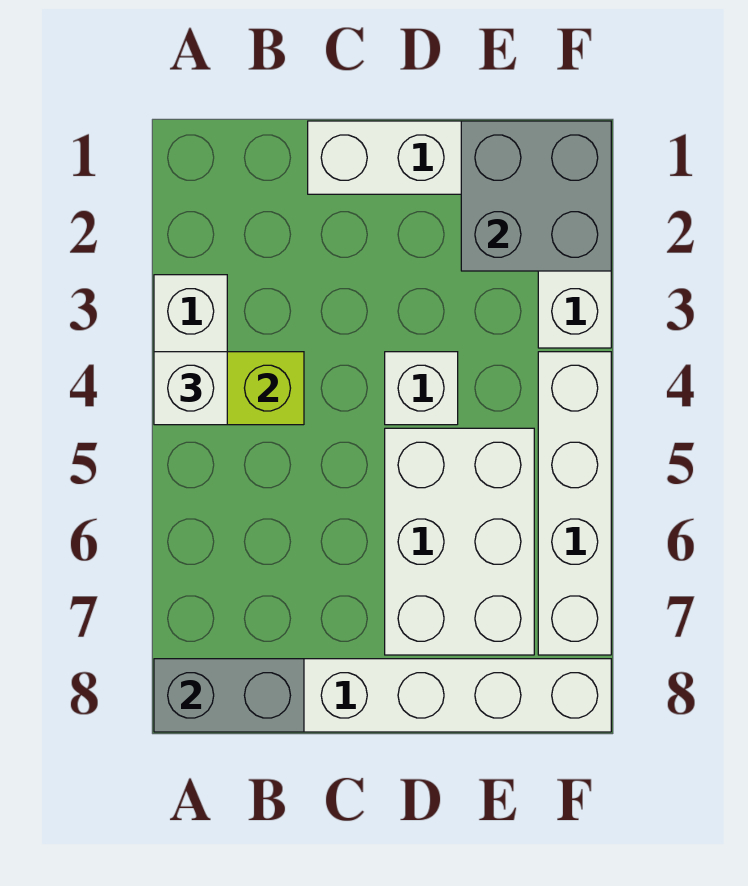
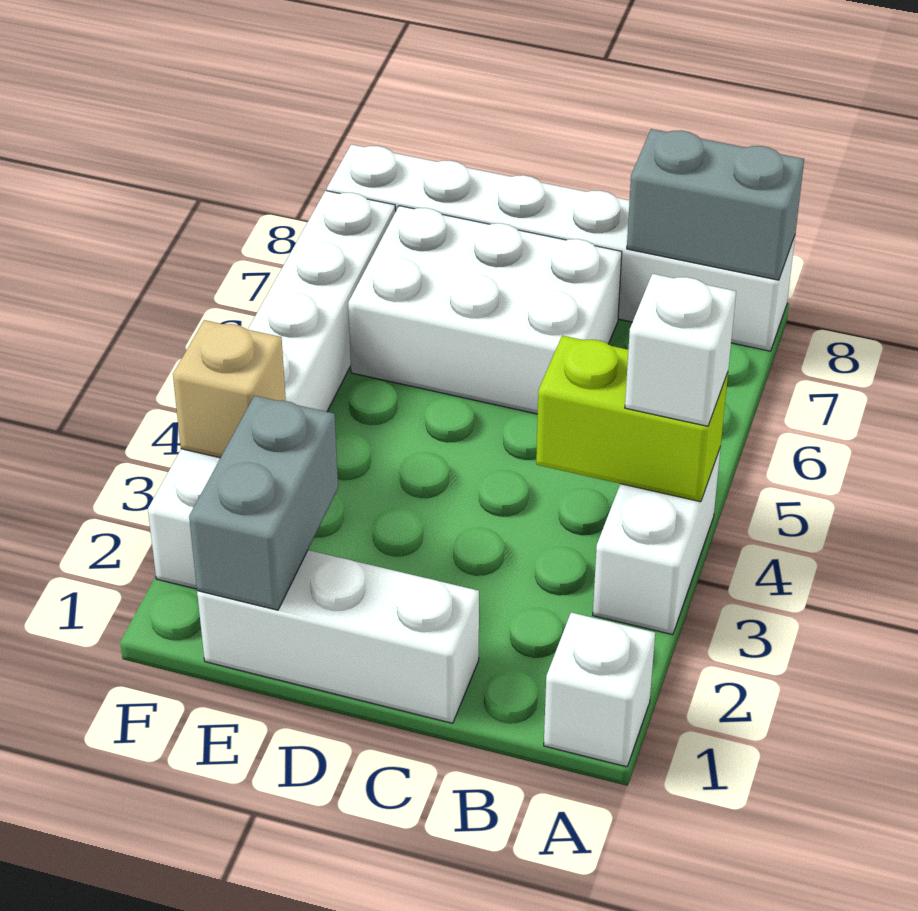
white 1x1 brick [385,352,458,425] -> white 1x1 brick moved to [544,613,655,767]
white 2x3 brick [385,428,534,655] -> white 2x3 brick turned to [348,206,622,414]
grey 2x2 brick [461,121,611,271] -> grey 1x2 brick [189,396,338,610]
none -> tan 1x1 brick [173,320,286,458]

